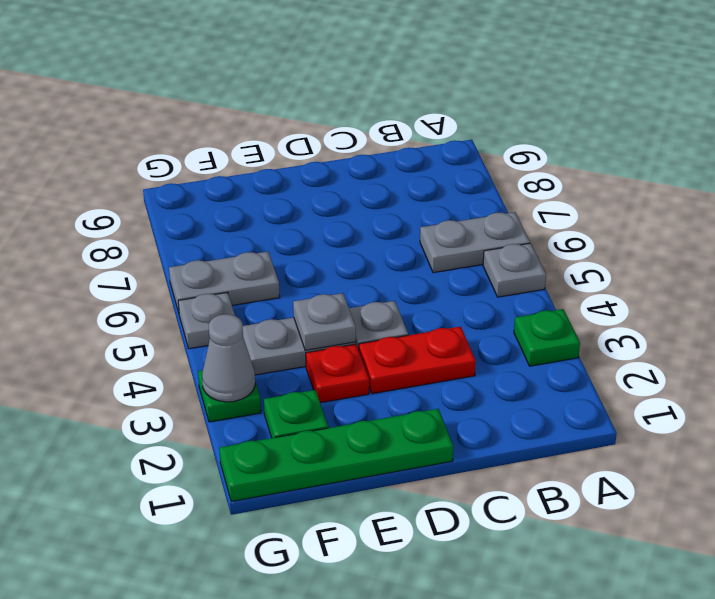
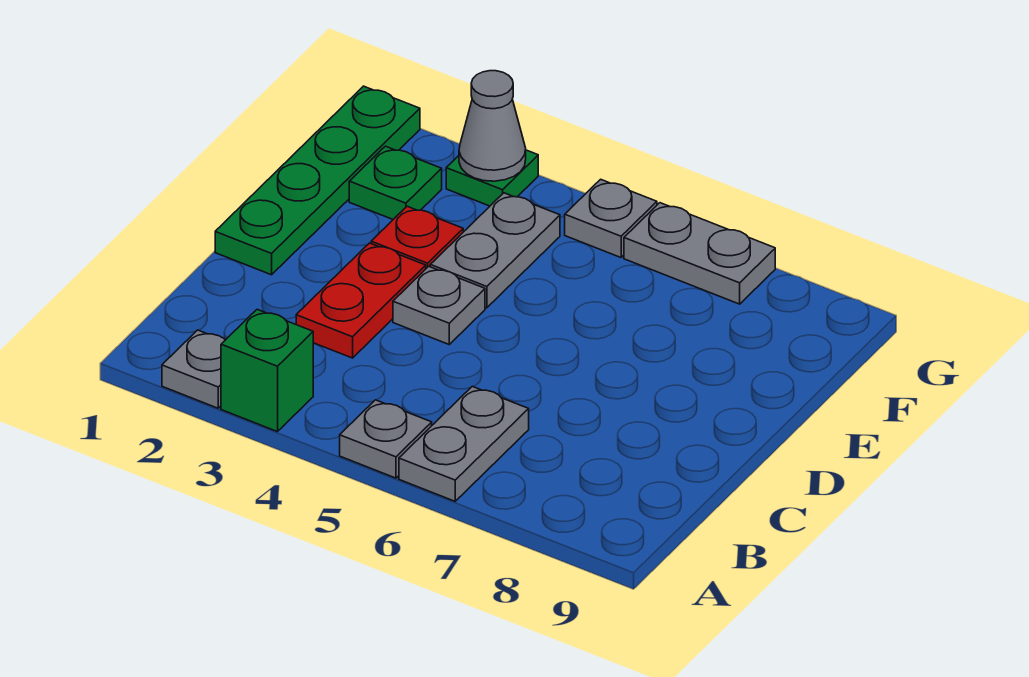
green 1x1 plate [514,309,580,366] -> green 1x1 brick [221,310,313,432]
grey 1x1 plate [293,293,356,350] -> grey 1x1 plate moved to [162,330,225,408]
grey 1x2 plate [169,252,280,312] -> grey 1x2 plate turned to [624,203,775,304]

